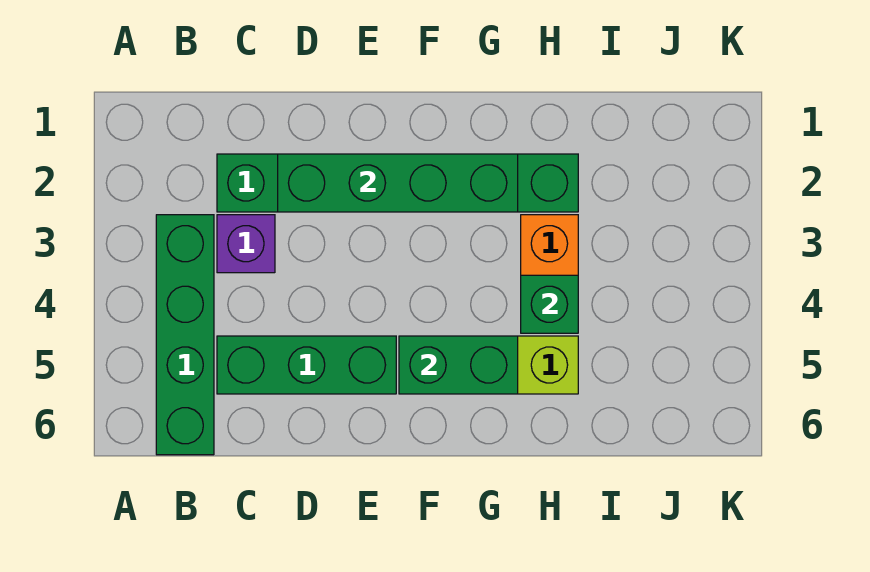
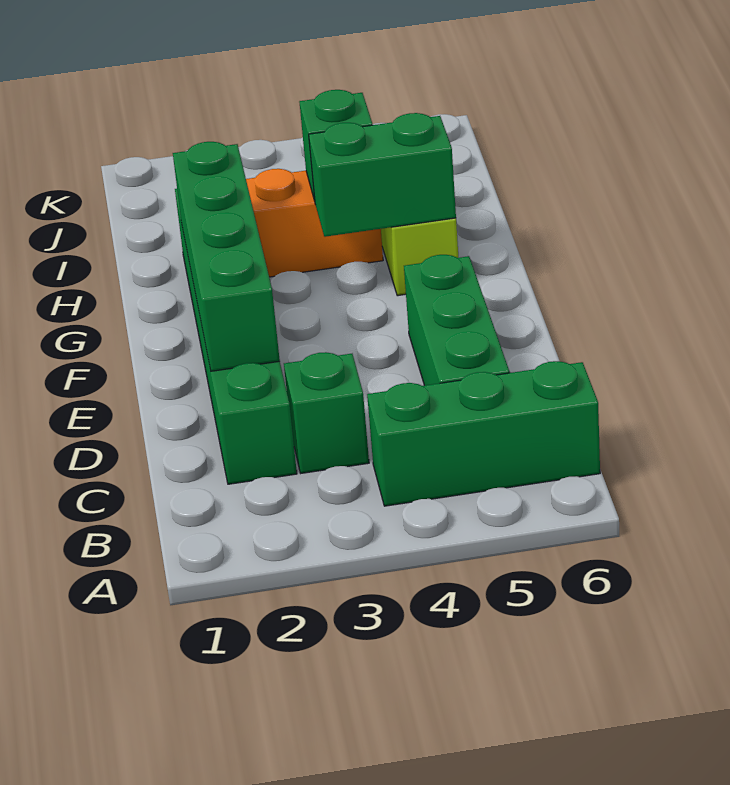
green 1x4 brick [156,215,214,455] -> green 1x3 brick [367,361,600,506]
purple 1x1 brick [217,215,275,273] -> green 1x1 brick [284,352,369,473]
green 1x2 brick [399,336,518,394] -> green 1x2 brick turned to [309,113,456,237]

